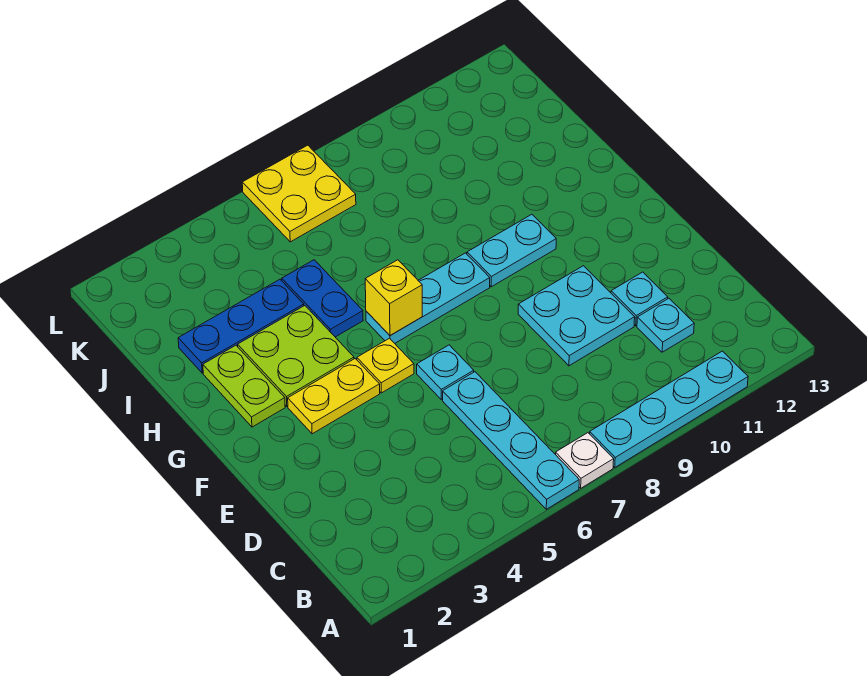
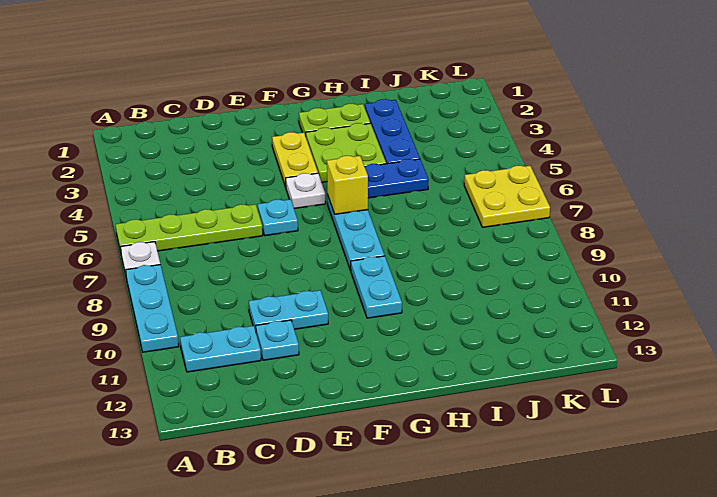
cyan 1x4 plate [442,372,579,509] -> lime 1x4 plate [116,204,263,253]
cyan 1x4 plate [590,351,748,467] -> cyan 1x3 plate [126,265,179,352]
cyan 1x1 plate [637,298,694,352] -> cyan 1x2 plate [180,326,261,372]
cyan 2x2 plate [518,266,635,366] -> cyan 1x2 plate [249,290,328,331]
yellow 1x1 plate [357,338,414,393] -> white 1x1 plate [286,173,326,209]

